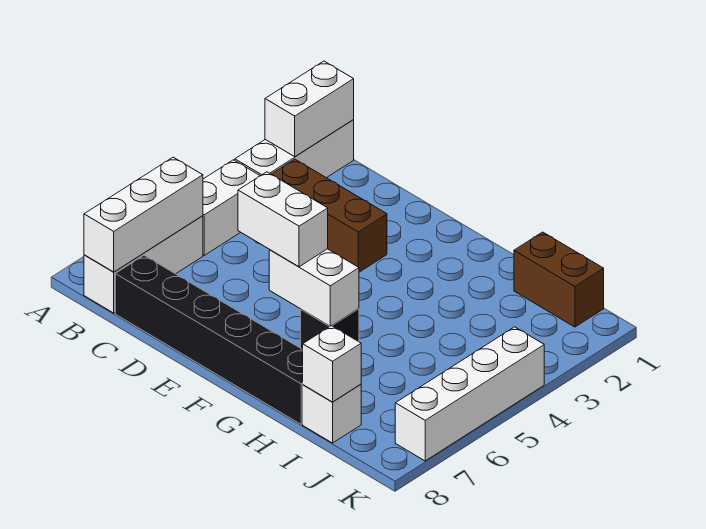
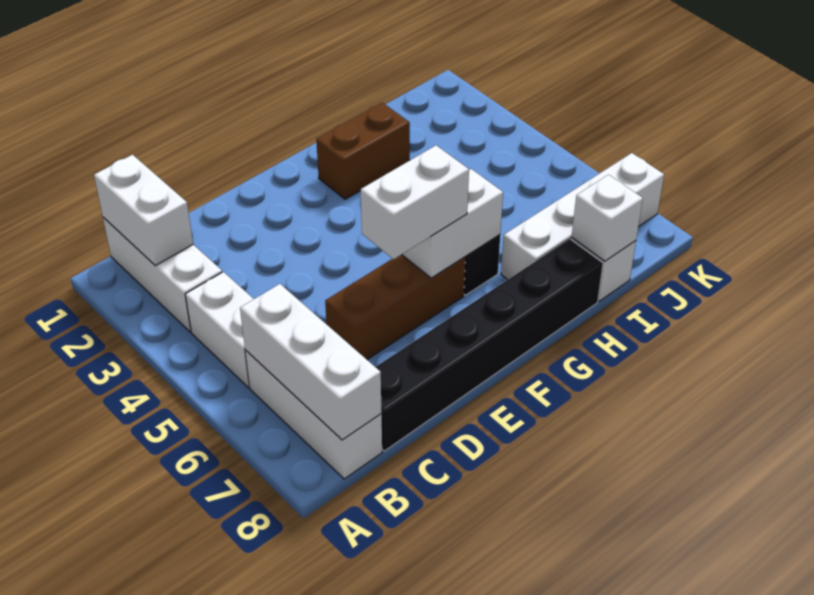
brown 1x3 brick [271,159,387,272] -> brown 1x3 brick moved to [325,255,465,360]
brown 1x2 brick [514,232,604,327] -> brown 1x2 brick moved to [316,102,410,199]
white 1x4 brick [395,327,544,461] -> white 1x4 brick turned to [501,153,664,280]

